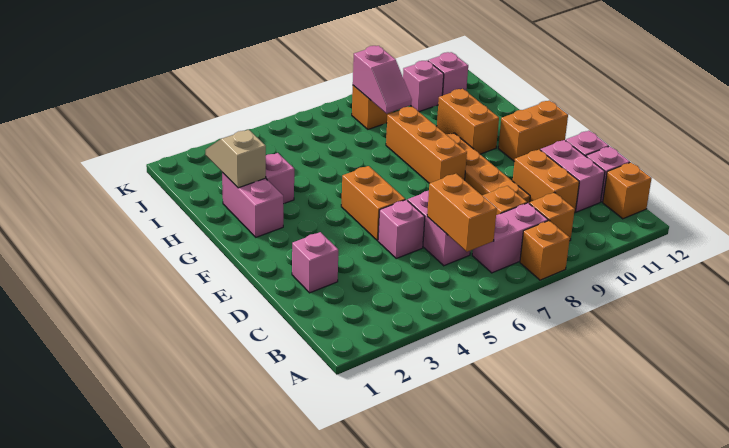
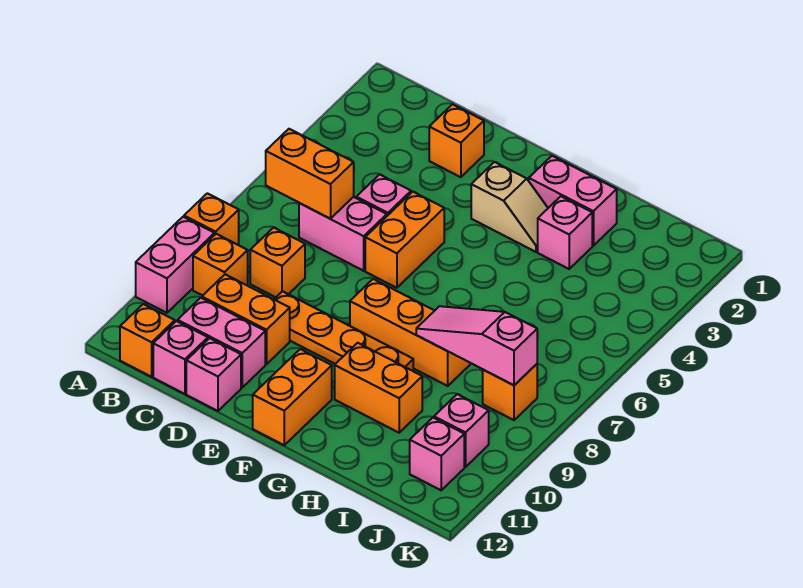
pink 1x2 brick [472,203,548,273] -> pink 1x2 brick moved to [136,217,214,313]
pink 1x1 brick [292,232,338,293] -> orange 1x1 brick [429,104,484,177]
orange 1x2 brick [341,166,405,240] -> orange 1x2 brick turned to [365,192,444,288]
tan 1x2 slope [206,130,266,188] -> tan 1x2 slope moved to [471,162,548,252]
pink 1x2 slope [353,46,412,113] -> pink 1x3 slope [416,306,537,385]

